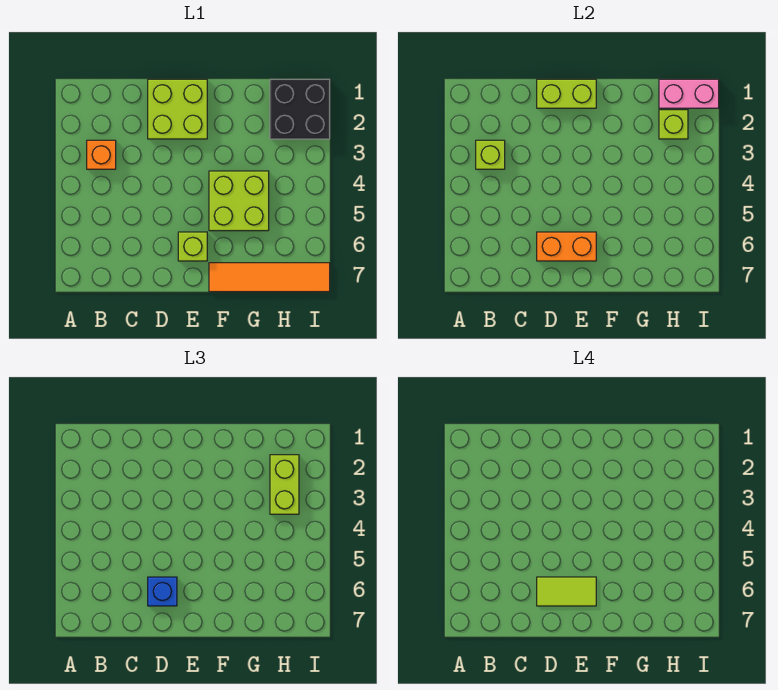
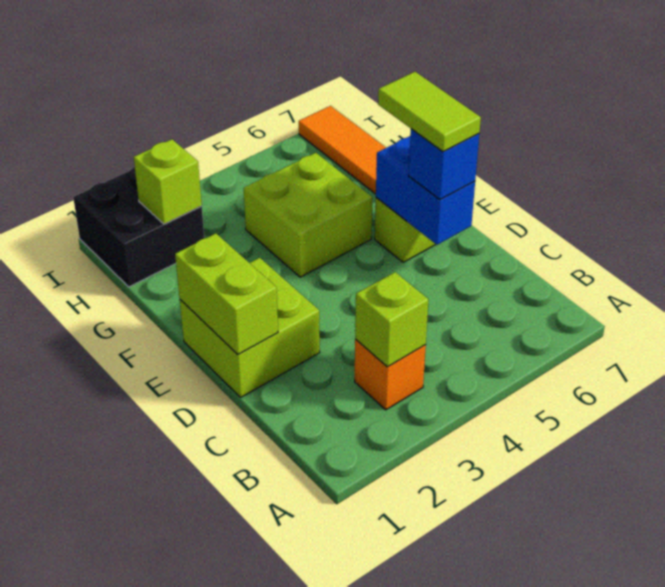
orange 1x2 brick [537,232,596,261] -> blue 1x2 brick [376,136,475,245]
pink 1x2 brick [659,79,719,108] -> none
lime 1x2 brick [270,455,299,514] -> none

